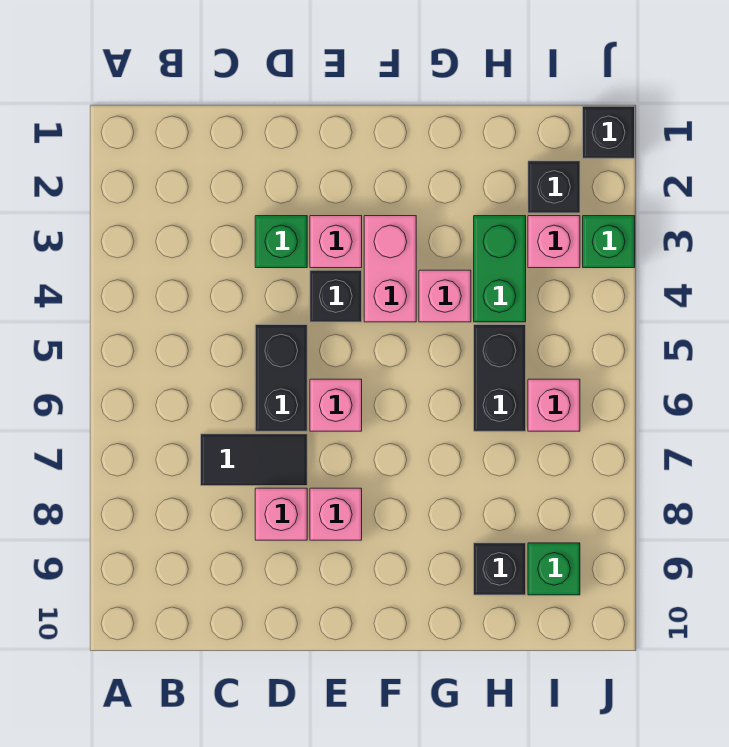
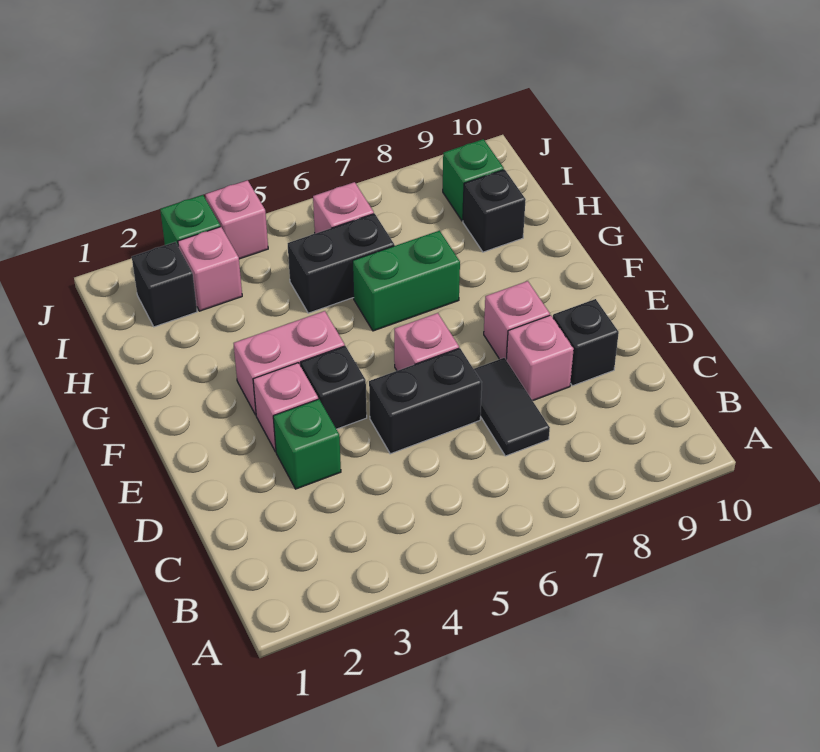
pink 1x1 brick [419,270,471,322] -> pink 1x1 brick moved to [205,180,268,259]
green 1x2 brick [474,216,526,322] -> green 1x2 brick moved to [353,231,460,331]
black 1x1 brick [583,106,635,158] -> black 1x1 brick moved to [553,299,619,386]

